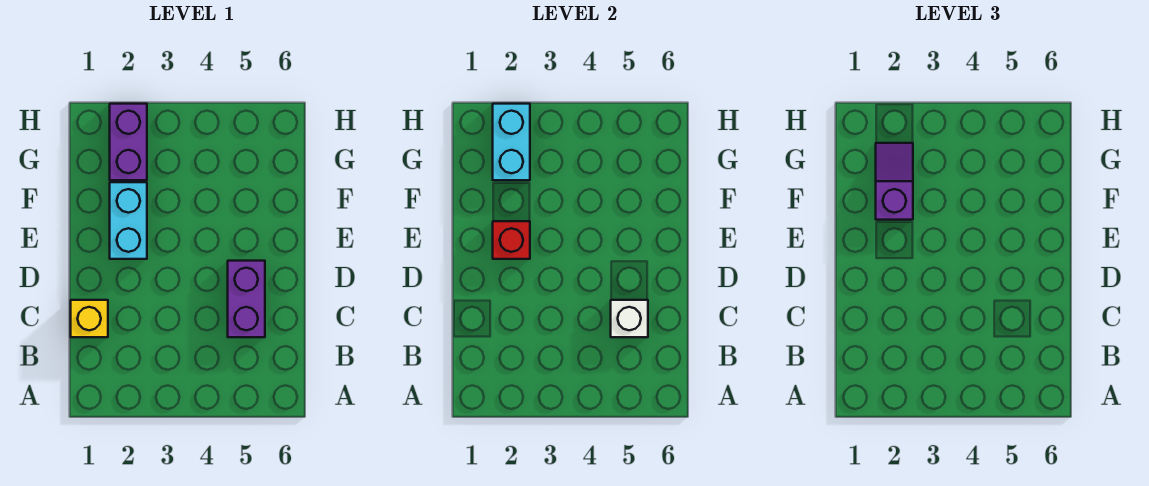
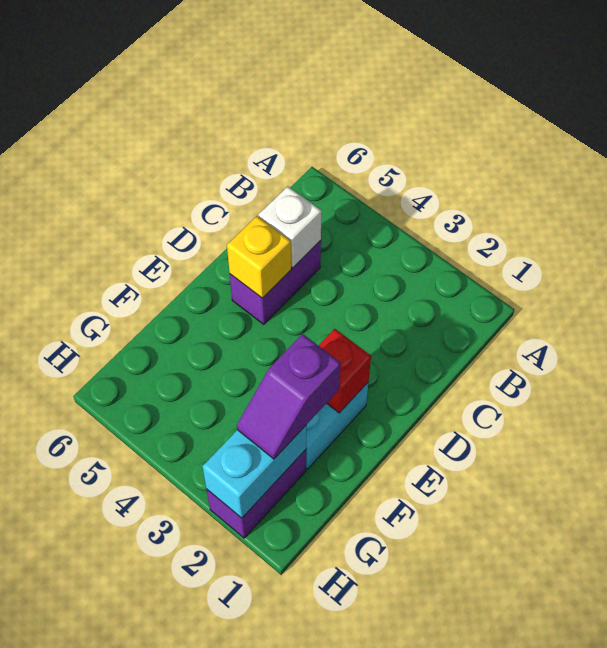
yellow 1x1 brick [71,300,108,337] -> yellow 1x1 brick moved to [227,216,291,298]

